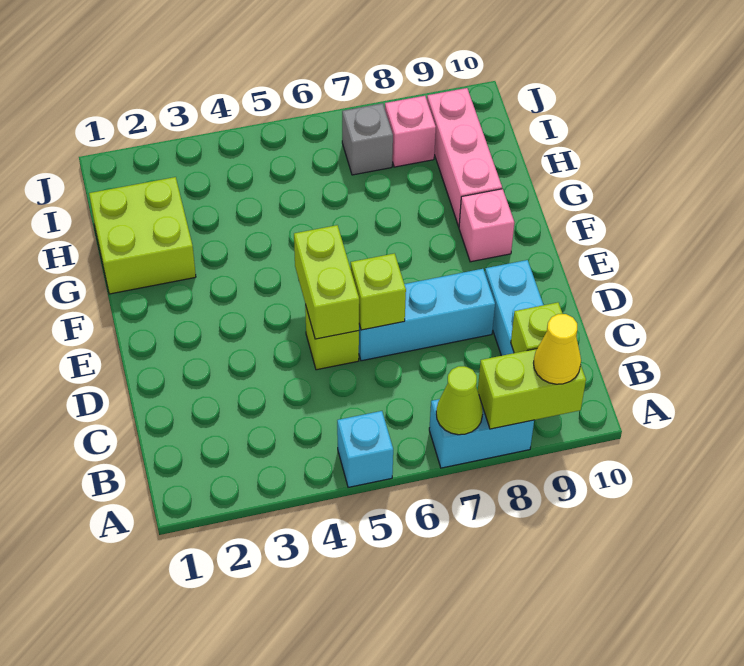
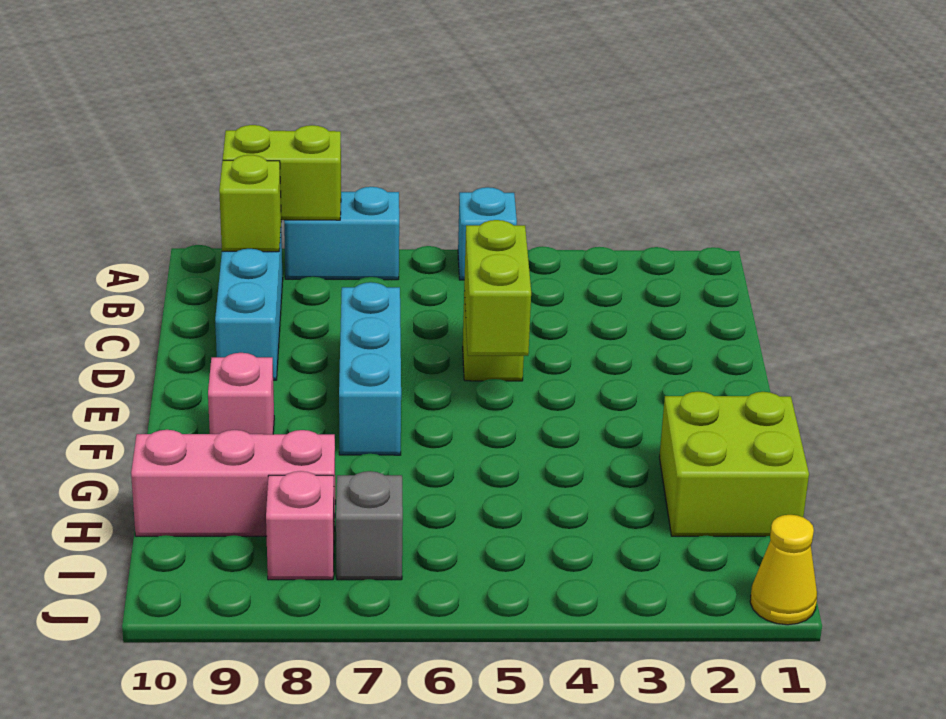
lime 1x1 cone [436,366,483,435] -> none
yellow 1x1 cone [534,314,581,384] -> yellow 1x1 cone moved to [750,515,817,625]
cyan 1x3 brick [359,269,495,361] -> cyan 1x3 brick turned to [339,282,401,455]
lime 1x1 brick [351,253,406,330] -> none
pink 1x3 brick [427,88,502,227] -> pink 1x3 brick turned to [131,430,335,536]

